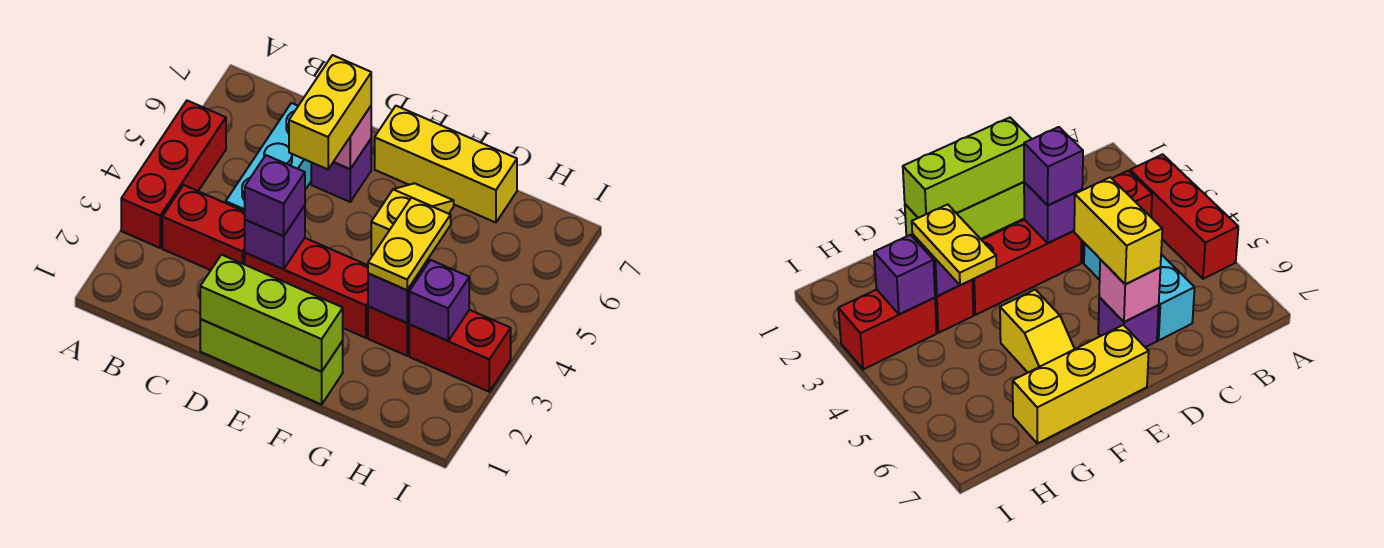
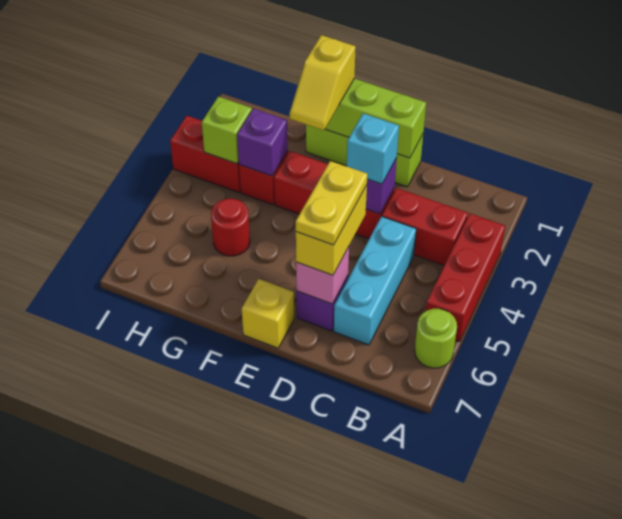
none -> lime 1x1 round brick [415,309,457,368]
purple 1x1 brick [245,155,305,236] -> cyan 1x1 brick [347,114,399,184]
yellow 1x3 brick [375,106,517,223] -> yellow 1x1 brick [242,279,294,348]
yellow 1x2 slope [371,183,454,255] -> yellow 1x2 slope moved to [290,35,356,130]
yellow 1x2 plate [368,198,451,290] -> yellow 1x2 plate moved to [296,161,367,245]
none -> red 1x1 round brick [211,199,250,256]
purple 1x1 brick [409,260,469,341] -> lime 1x1 brick [202,97,252,164]

